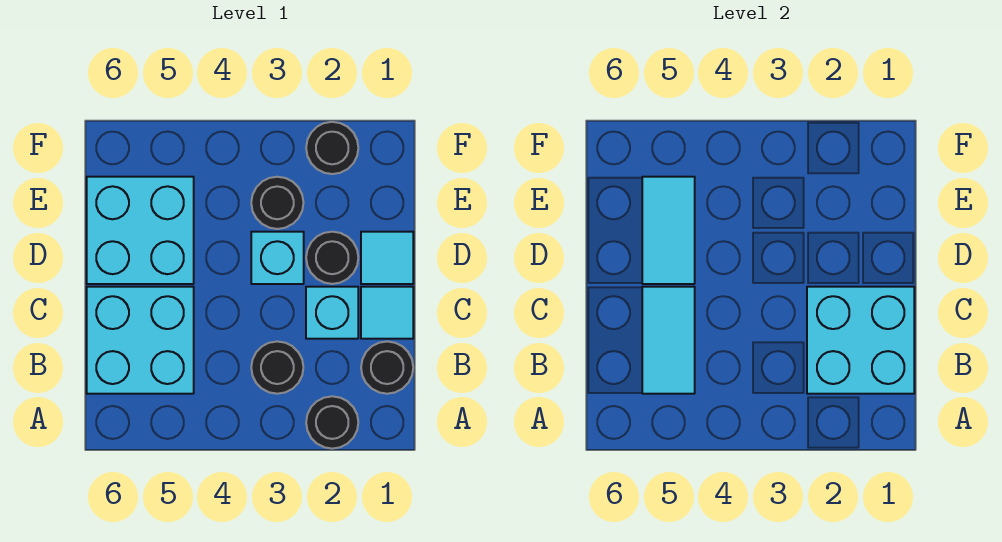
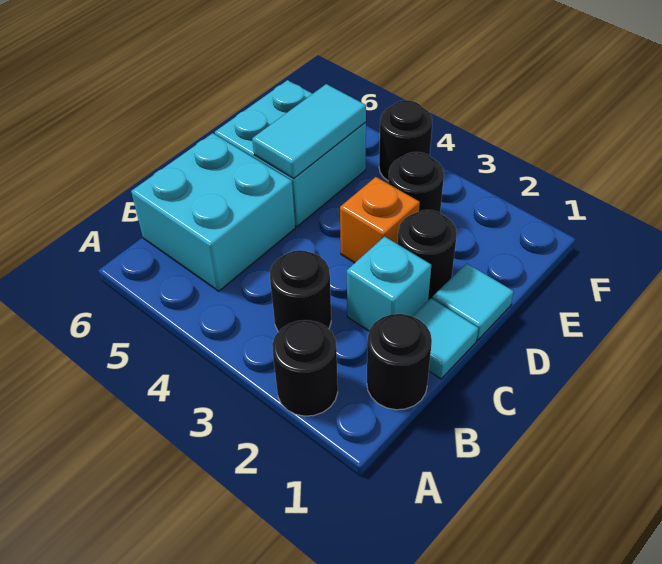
cyan 2x2 brick [807,287,914,394] -> none
cyan 1x2 tile [642,287,695,394] -> none
cyan 1x1 brick [251,232,304,284] -> orange 1x1 brick [340,177,420,263]
black 1x1 round brick [306,122,358,174] -> black 1x1 round brick moved to [379,100,432,181]

